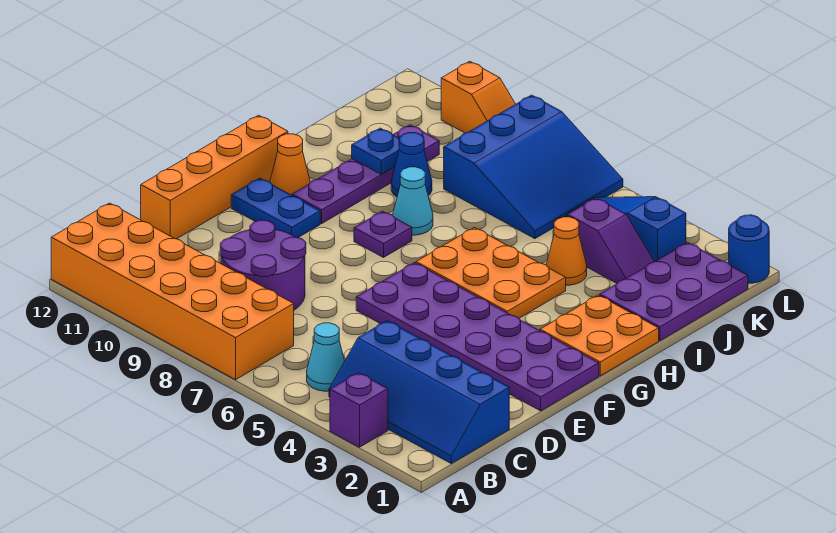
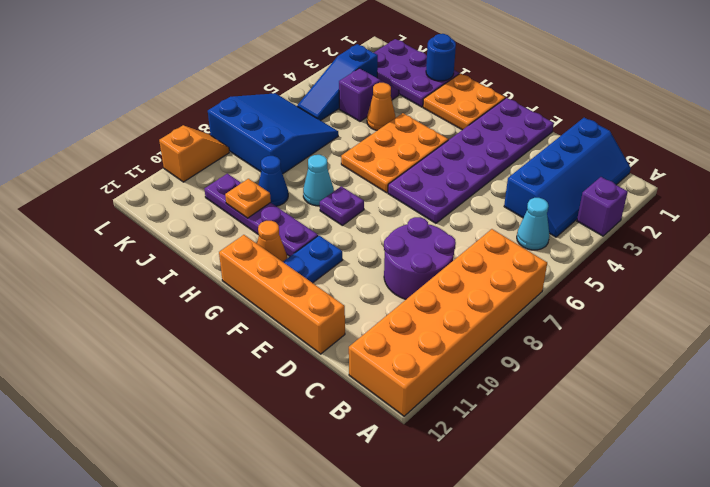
blue 1x1 plate [352,128,399,174] -> orange 1x1 plate [225,179,271,218]
blue 1x1 round brick [729,215,769,283] -> blue 1x1 round brick moved to [426,34,456,81]

